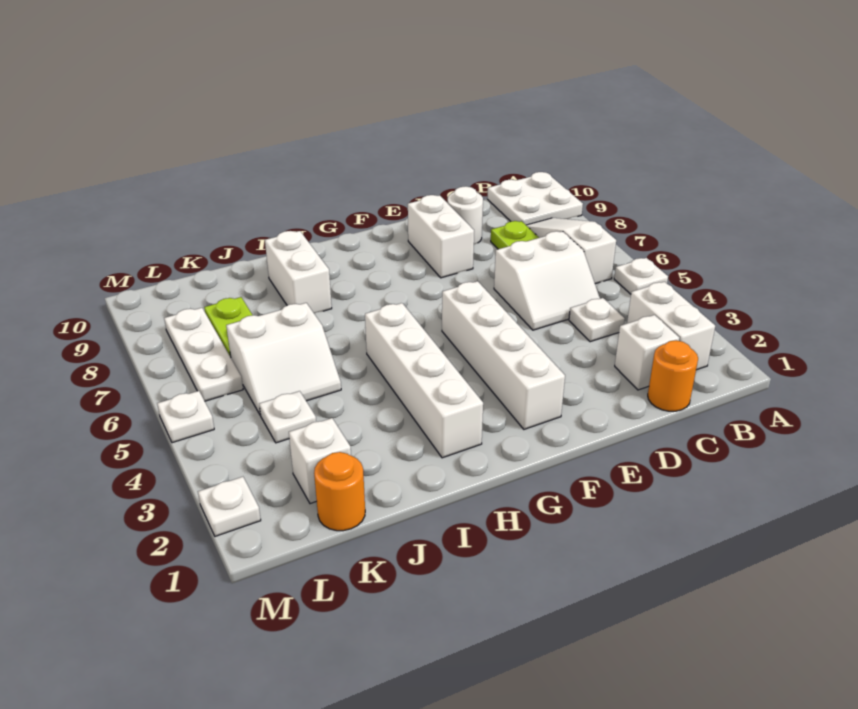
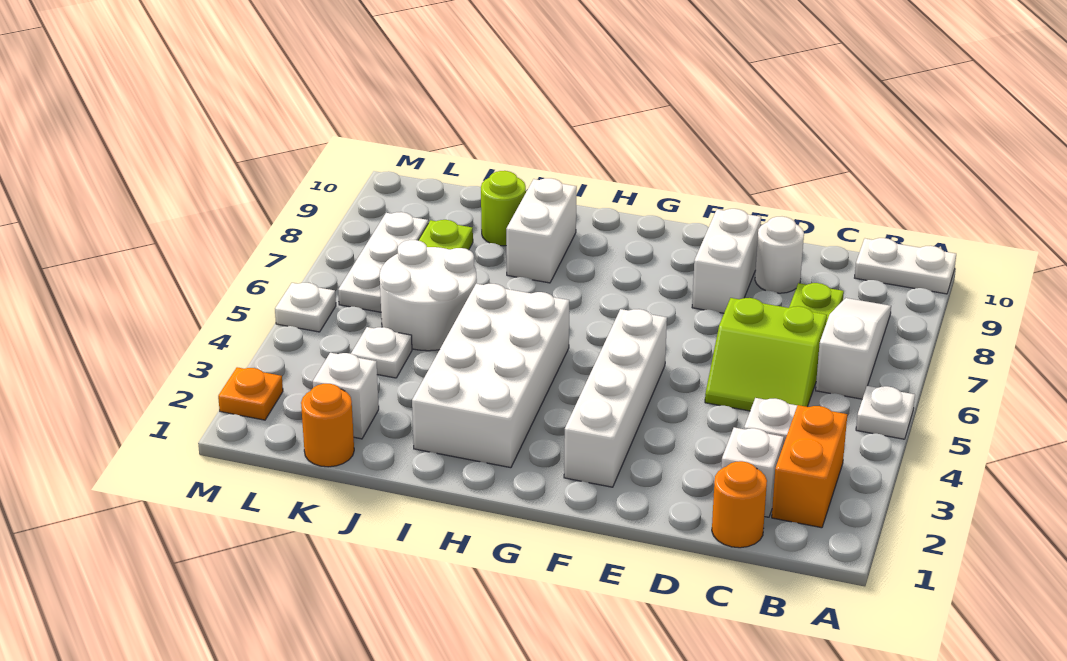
white 2x2 plate [487,172,583,225] -> white 1x2 plate [855,238,956,294]
white 1x2 brick [627,282,715,370] -> orange 1x2 brick [772,405,847,528]
white 2x2 slope [494,231,600,330] -> lime 2x2 slope [705,298,827,411]
white 1x4 brick [365,303,483,458] -> white 2x4 brick [412,284,569,468]
white 2x2 slope [226,303,341,415] -> white 2x2 round brick [380,240,477,351]
none -> lime 1x1 round brick [481,171,526,246]
white 1x1 plate [198,477,261,536] -> orange 1x1 plate [218,367,283,420]

